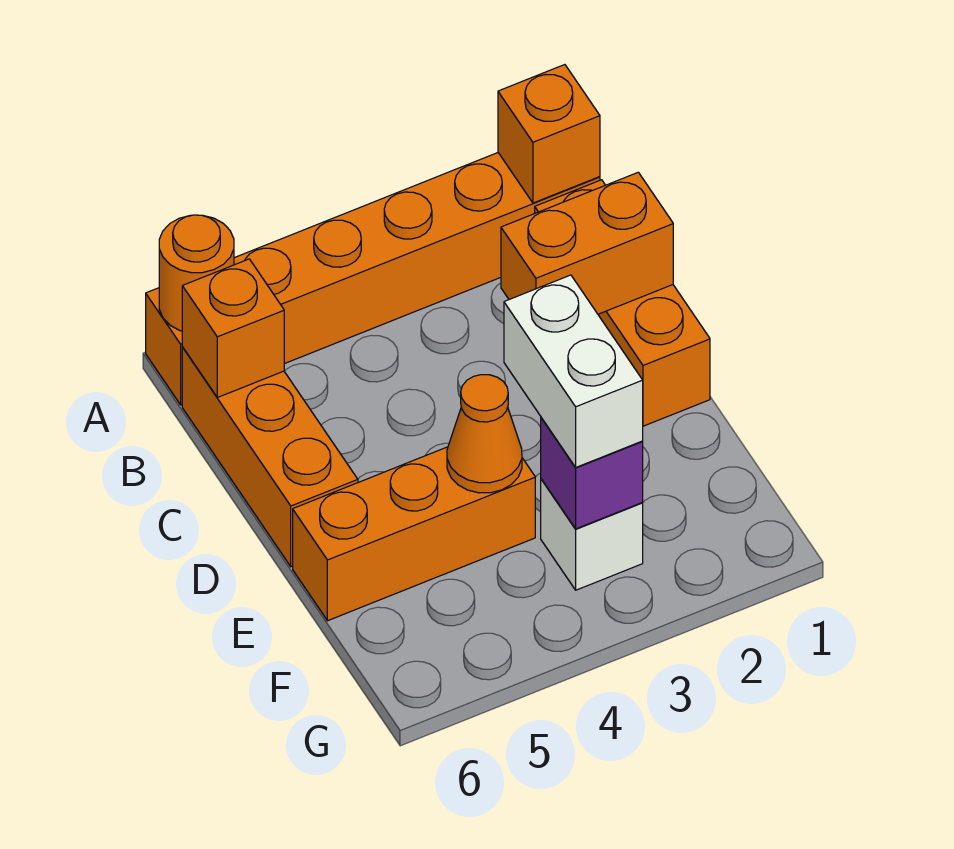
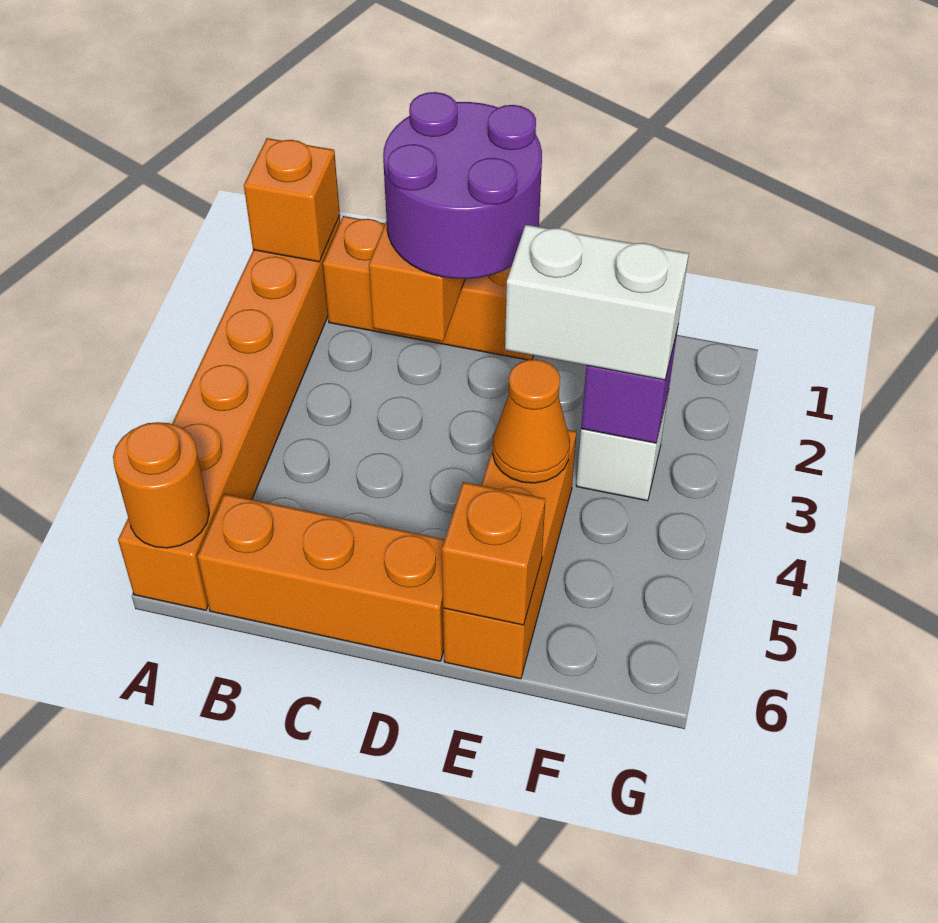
orange 1x1 brick [182,259,284,397] -> orange 1x1 brick moved to [442,482,545,625]
none -> purple 2x2 round brick [383,92,542,279]

